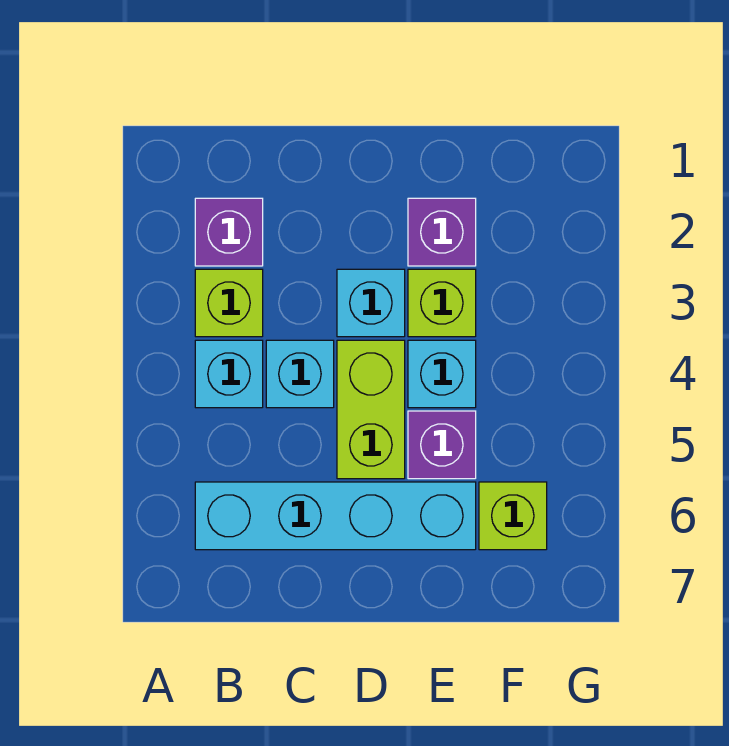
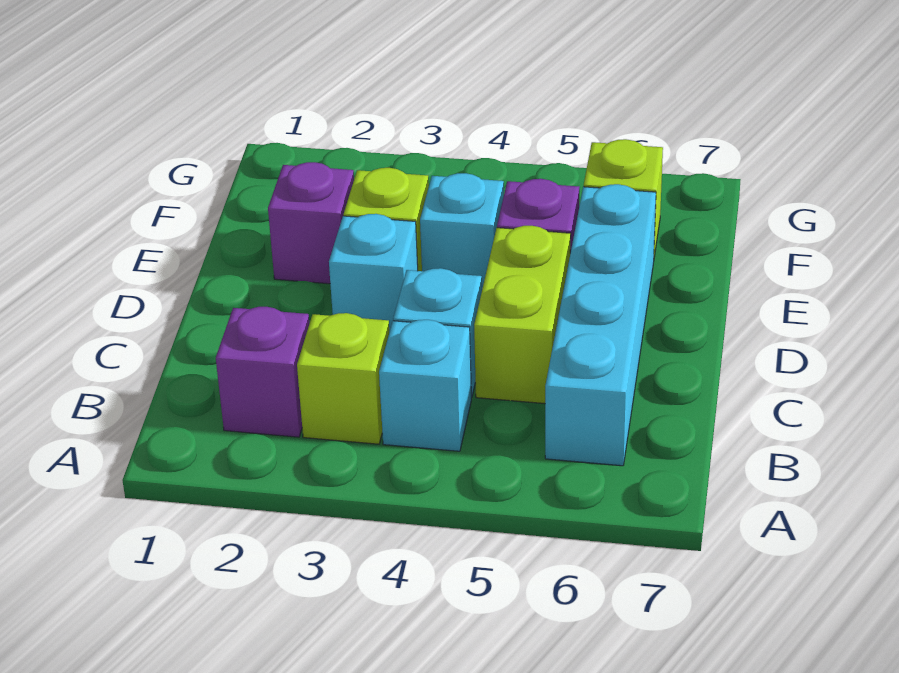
lime 1x2 brick [337,340,405,479] -> lime 1x2 brick turned to [474,226,571,404]

